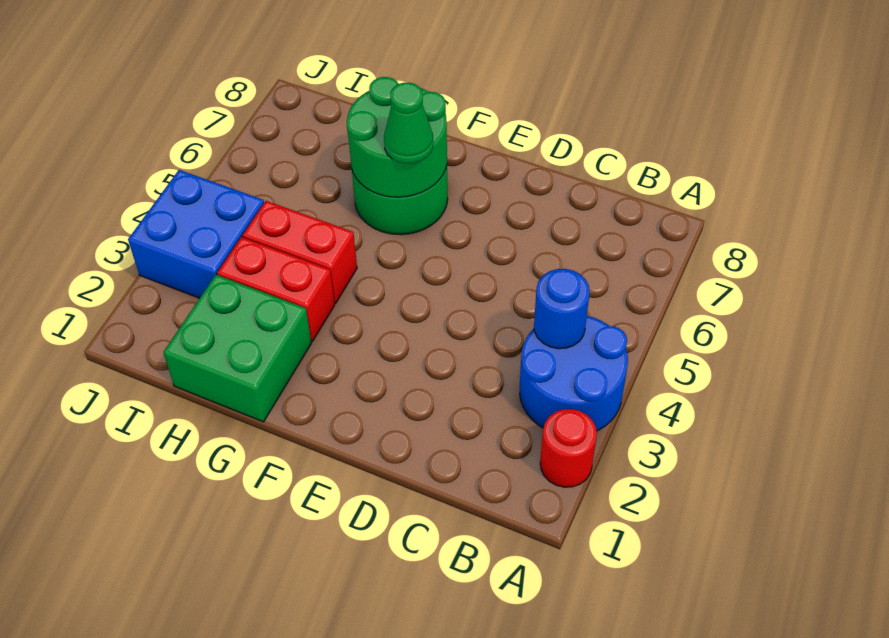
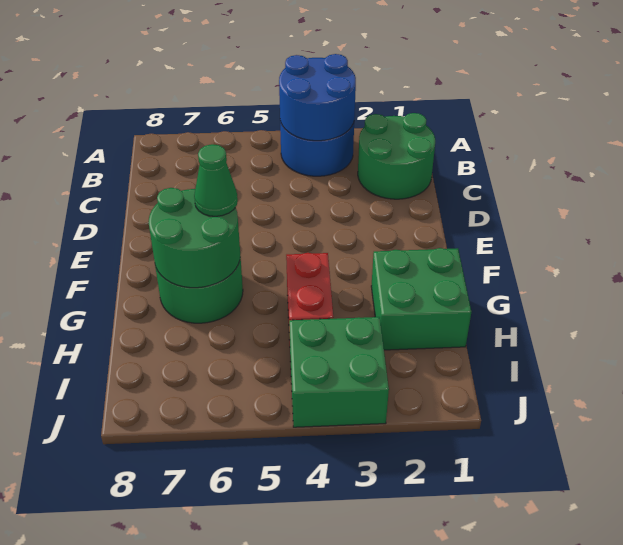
red 1x1 round brick [540,409,597,487] -> none
none -> green 2x2 round brick [358,113,435,199]
blue 1x1 round brick [534,269,590,349] -> blue 2x2 round brick [279,54,356,141]
red 1x2 brick [217,237,335,341] -> none
blue 2x2 brick [128,170,264,298] -> green 2x2 brick [289,317,389,427]

